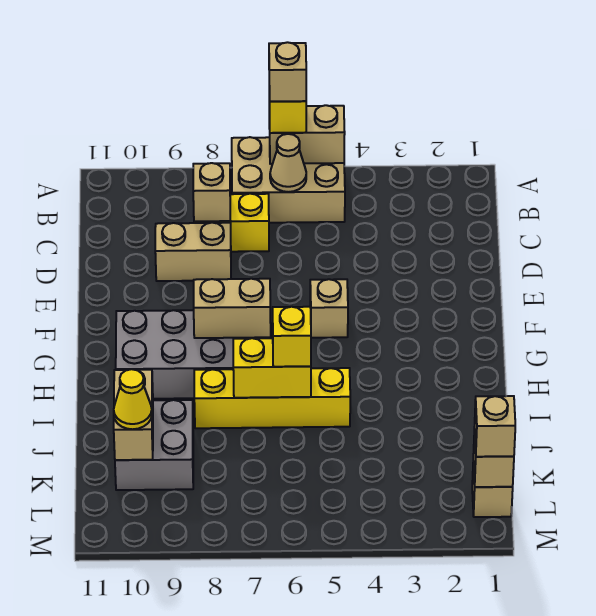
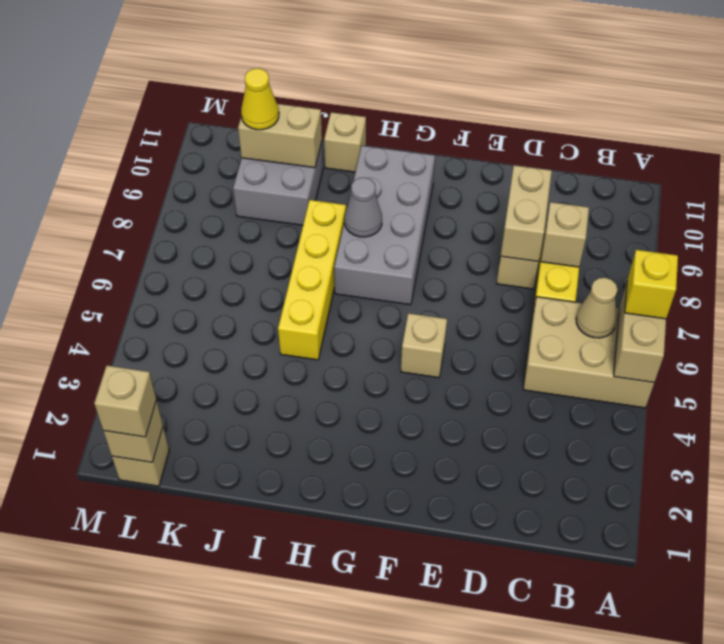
tan 2x3 brick [232,137,345,223] -> tan 2x3 brick turned to [523,297,654,408]
tan 1x1 brick [269,42,306,102] -> tan 1x1 brick moved to [324,112,366,172]
tan 1x2 brick [194,279,271,338] -> tan 1x2 brick moved to [501,165,552,262]
none -> grey 1x1 cone [345,178,382,237]
yellow 1x2 brick [233,338,311,398] -> none
yellow 1x1 brick [273,307,311,367] -> none

